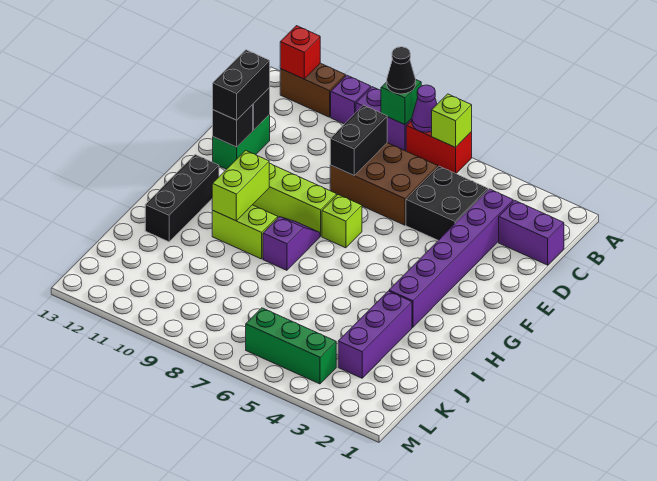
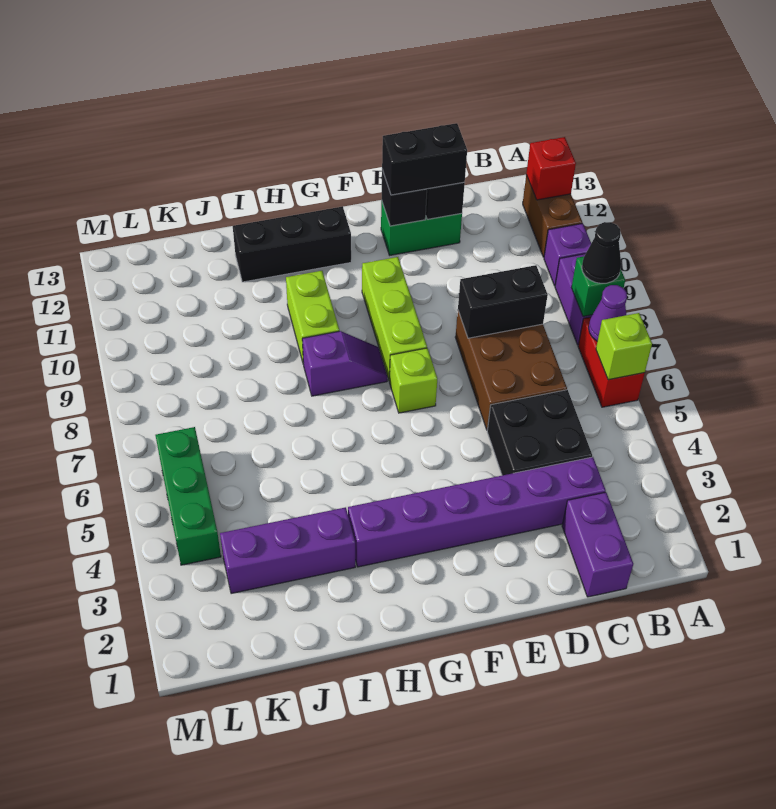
lime 1x2 brick [212,150,269,221] -> none

